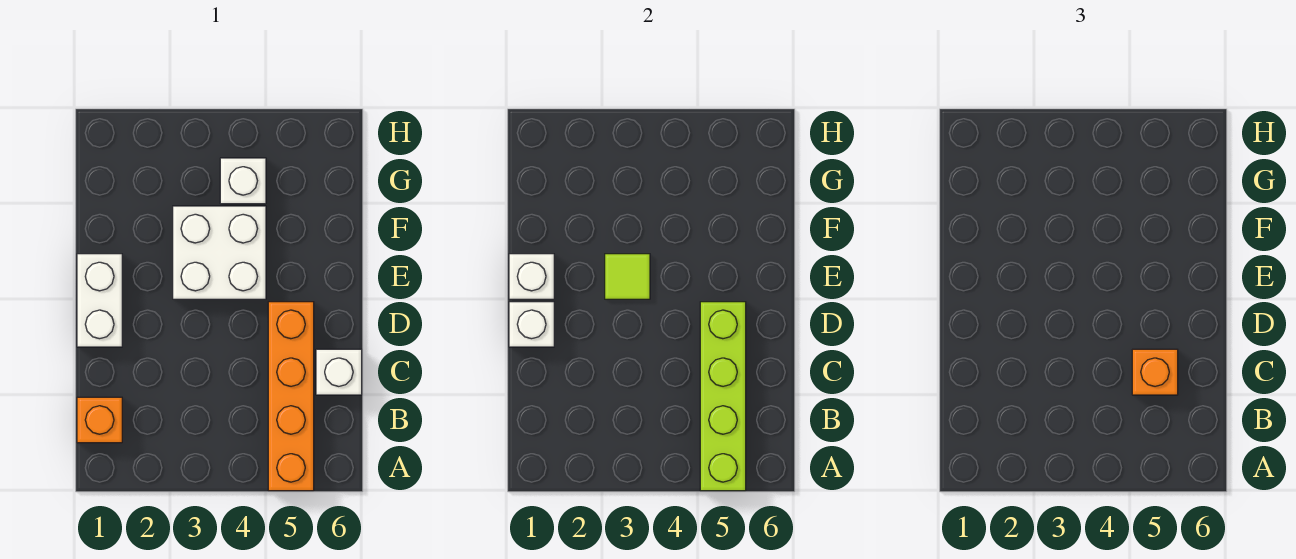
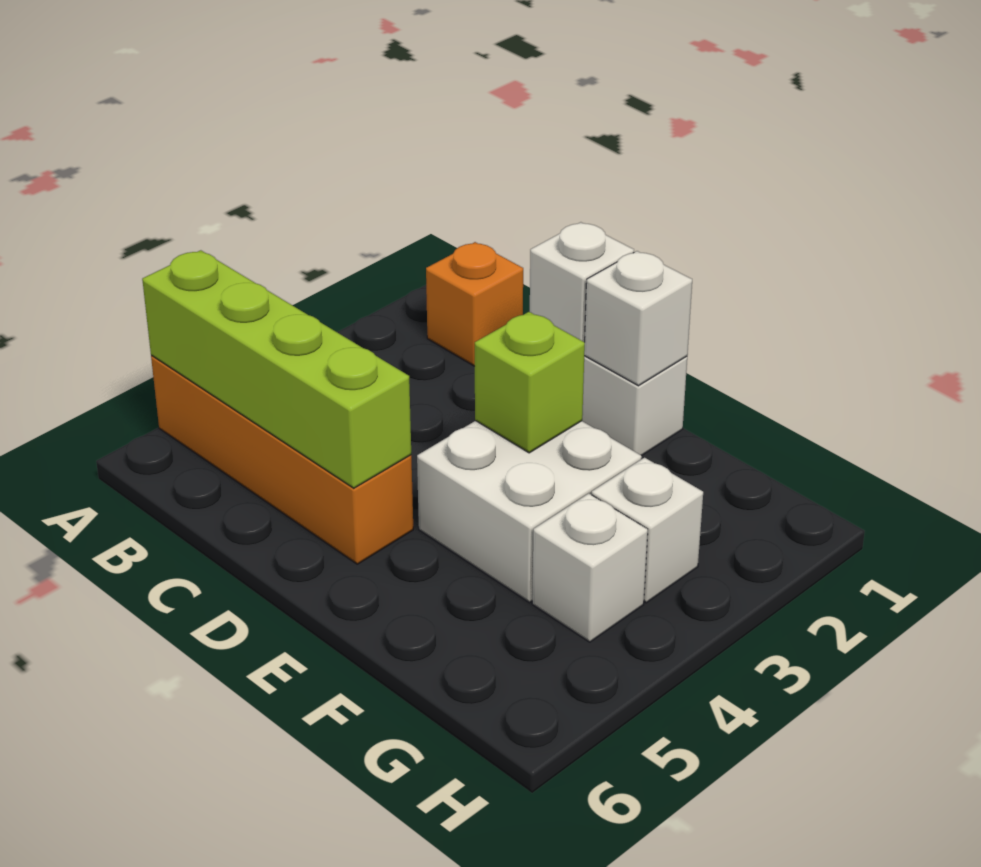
orange 1x1 brick [1132,349,1178,395] -> none
white 1x1 brick [316,349,362,395] -> white 1x1 brick moved to [591,458,703,603]
lime 1x1 tile [605,254,650,299] -> lime 1x1 brick [475,312,585,453]

